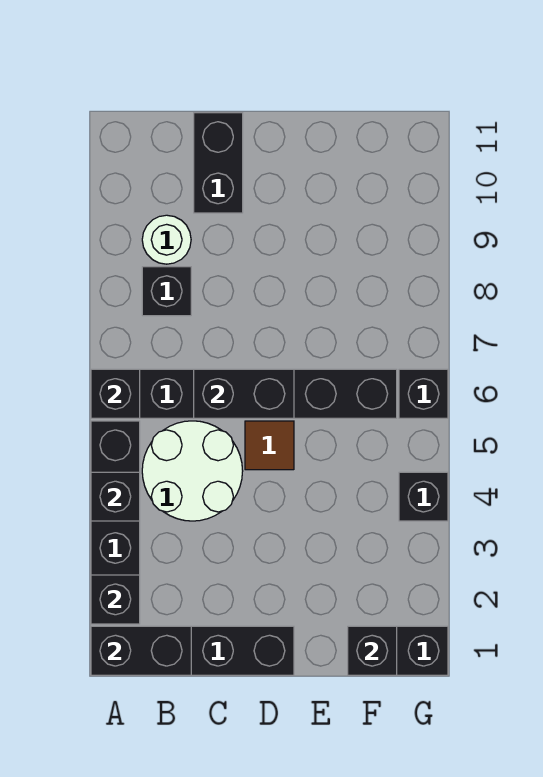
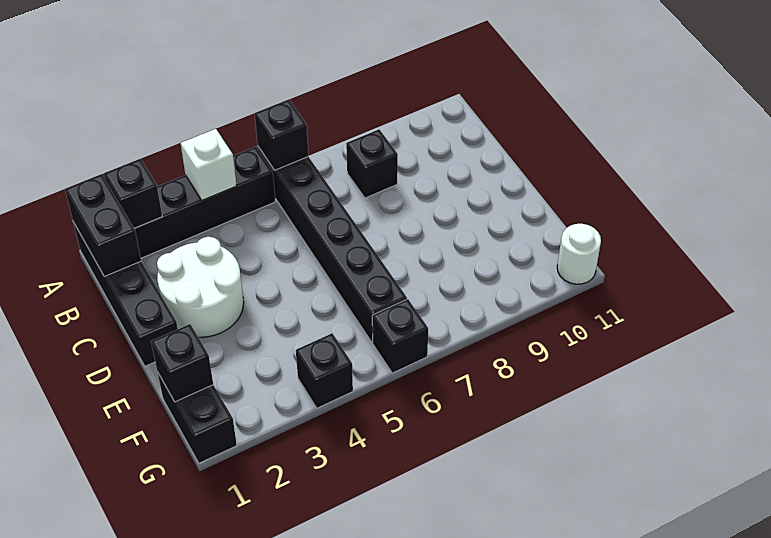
black 1x1 brick [91,472,140,521] -> white 1x1 brick [181,129,237,200]
white 2x2 round brick [142,421,243,521] -> white 2x2 round brick moved to [157,237,244,337]
white 1x1 round brick [142,215,191,264] -> white 1x1 round brick moved to [557,224,601,284]
black 1x2 brick [194,369,294,418] -> none
black 1x2 brick [194,113,243,213] -> none
brown 1x1 tile [245,421,294,470] -> none

